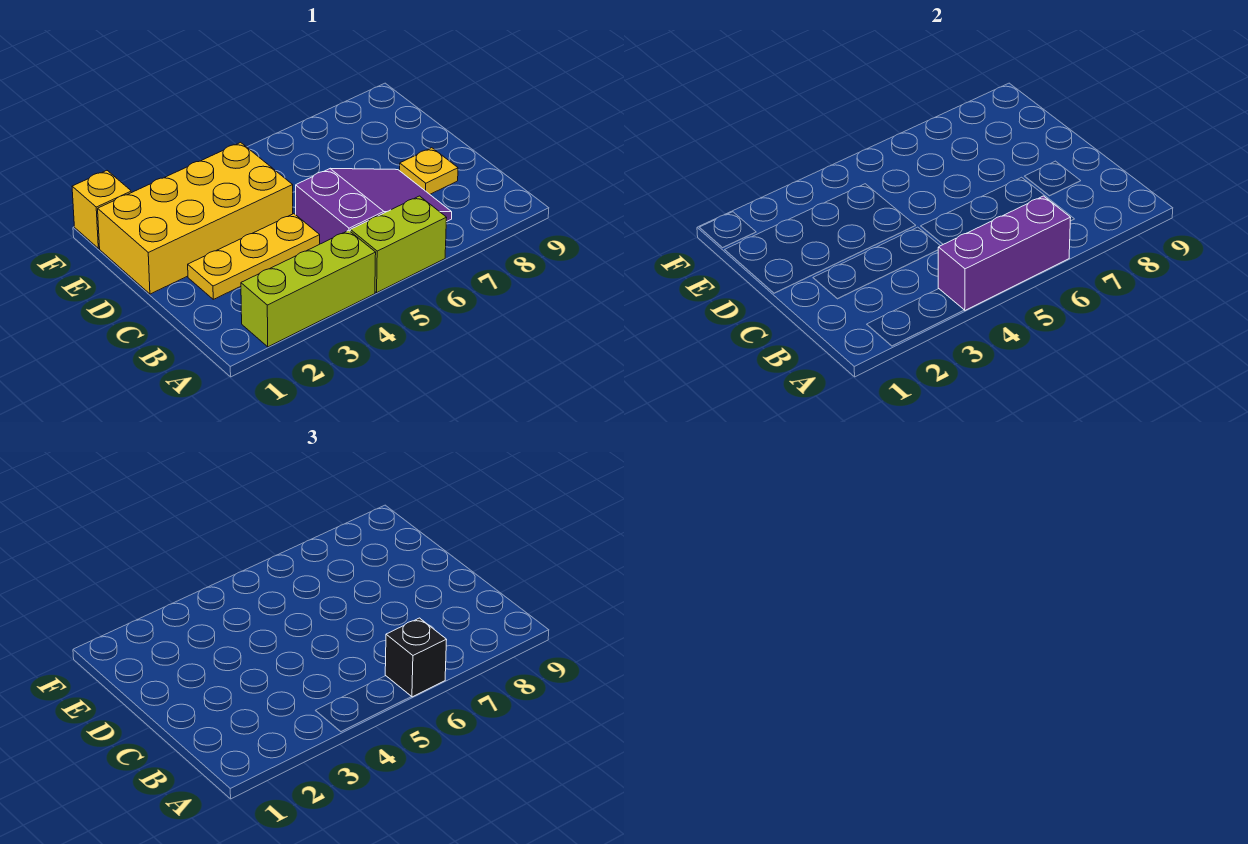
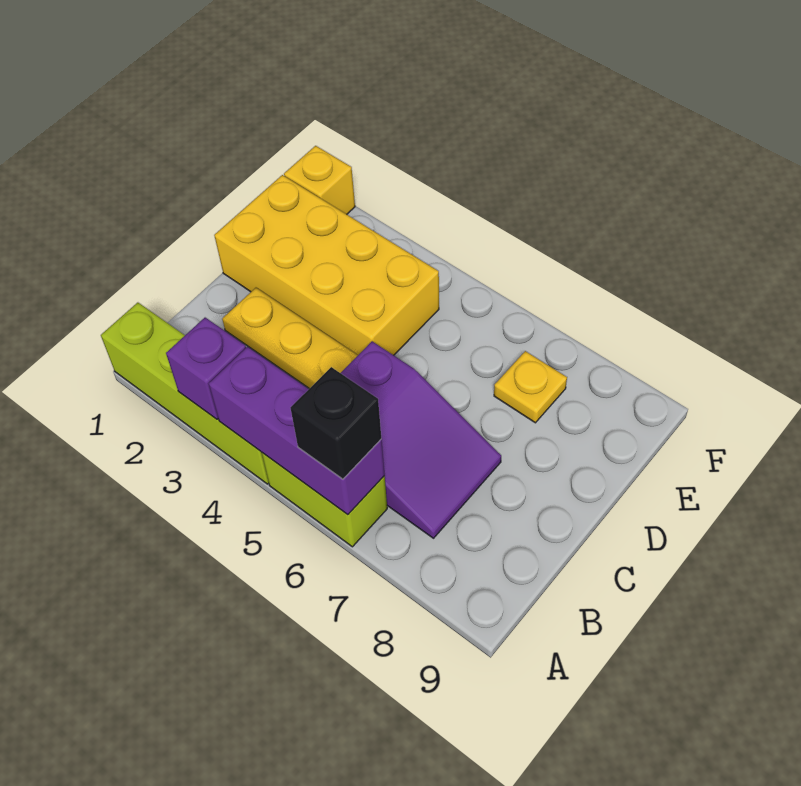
lime 1x3 brick [241,230,376,347] -> lime 1x4 brick [101,303,269,484]
none -> purple 1x1 brick [166,318,246,419]
yellow 1x1 plate [400,148,458,194] -> yellow 1x1 plate moved to [494,351,567,423]

